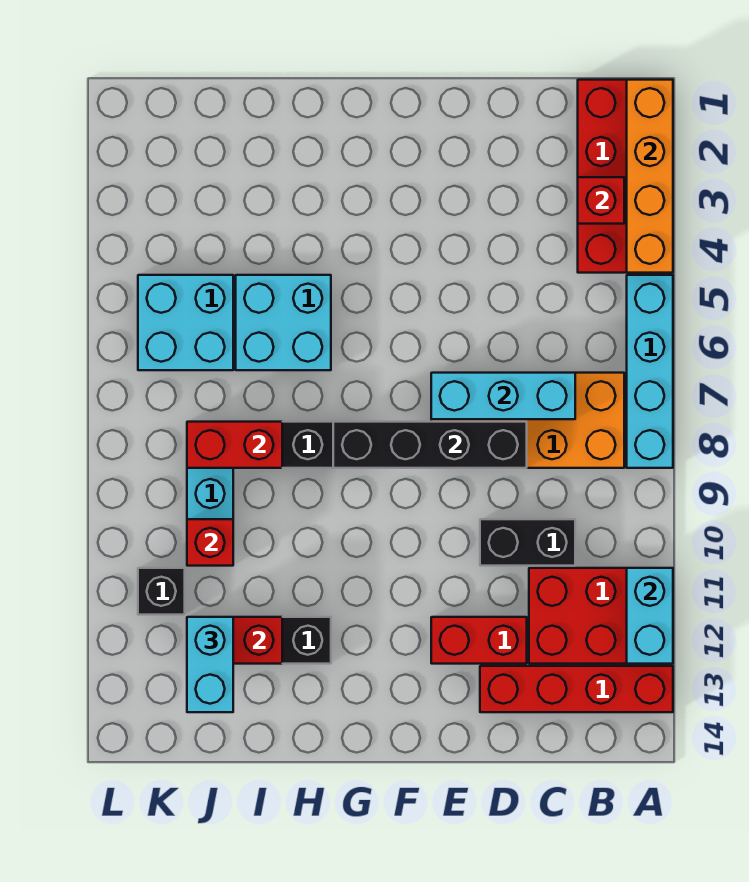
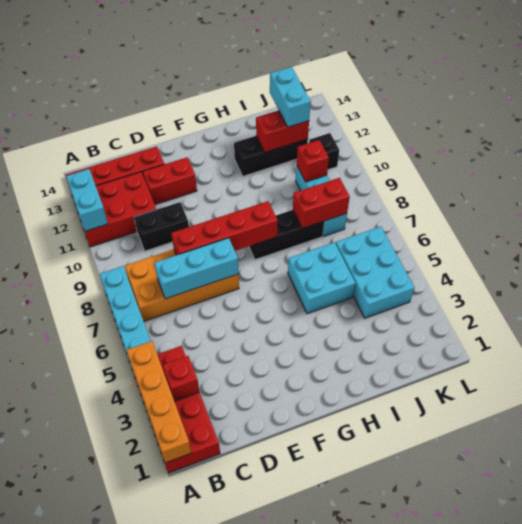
black 1x4 brick [333,422,527,468] -> red 1x4 brick [171,201,278,255]
cyan 2x2 brick [138,275,233,370] -> cyan 2x3 brick [336,227,414,318]

